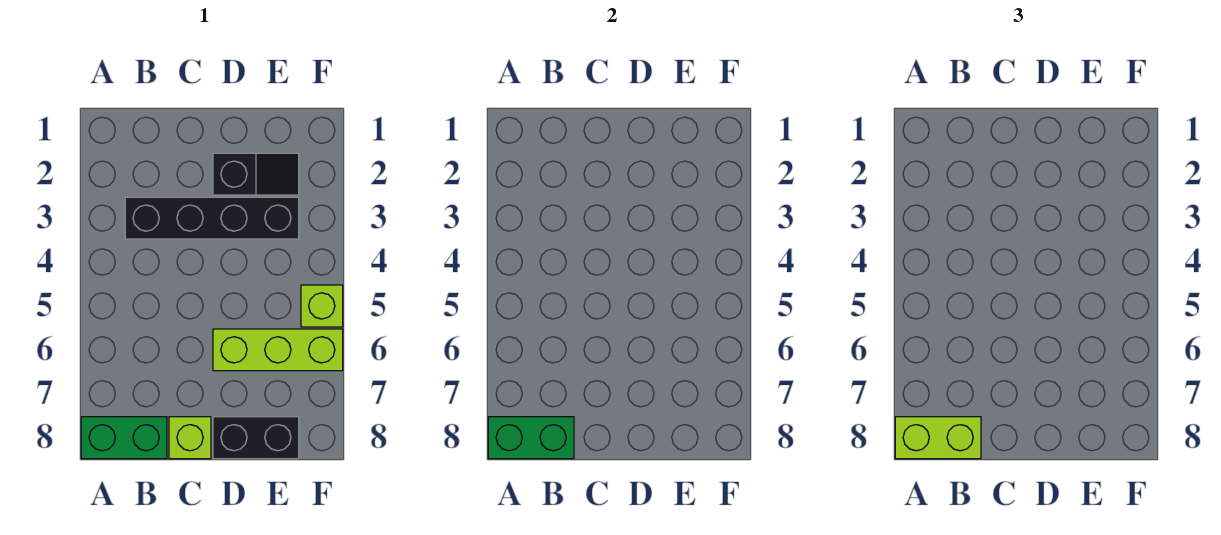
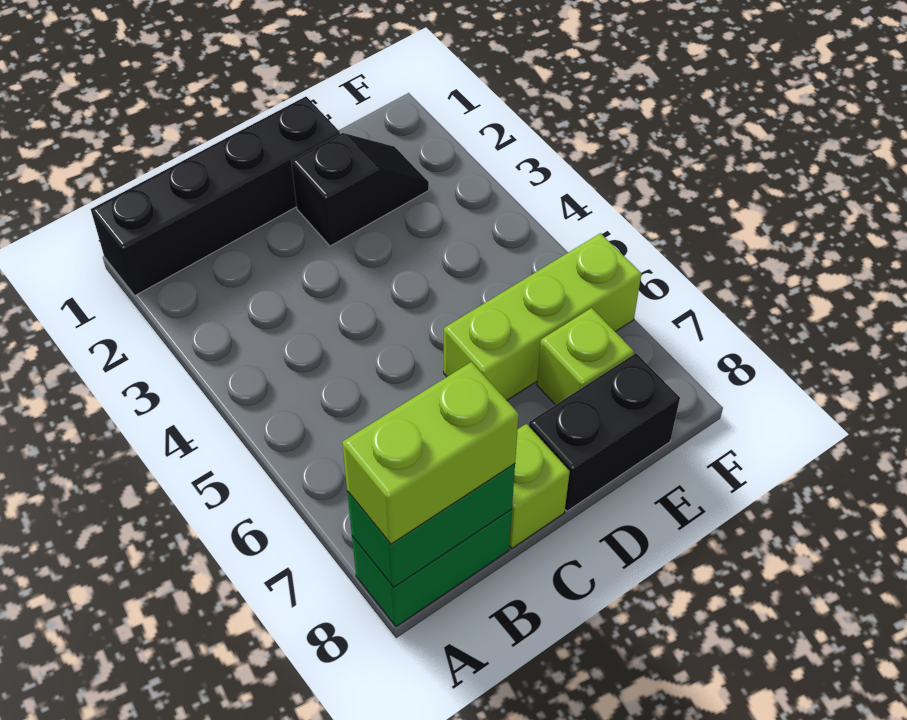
black 1x4 brick [125,197,299,239] -> black 1x4 brick moved to [91,97,340,295]
lime 1x1 brick [301,285,343,327] -> lime 1x1 brick moved to [537,308,634,405]

